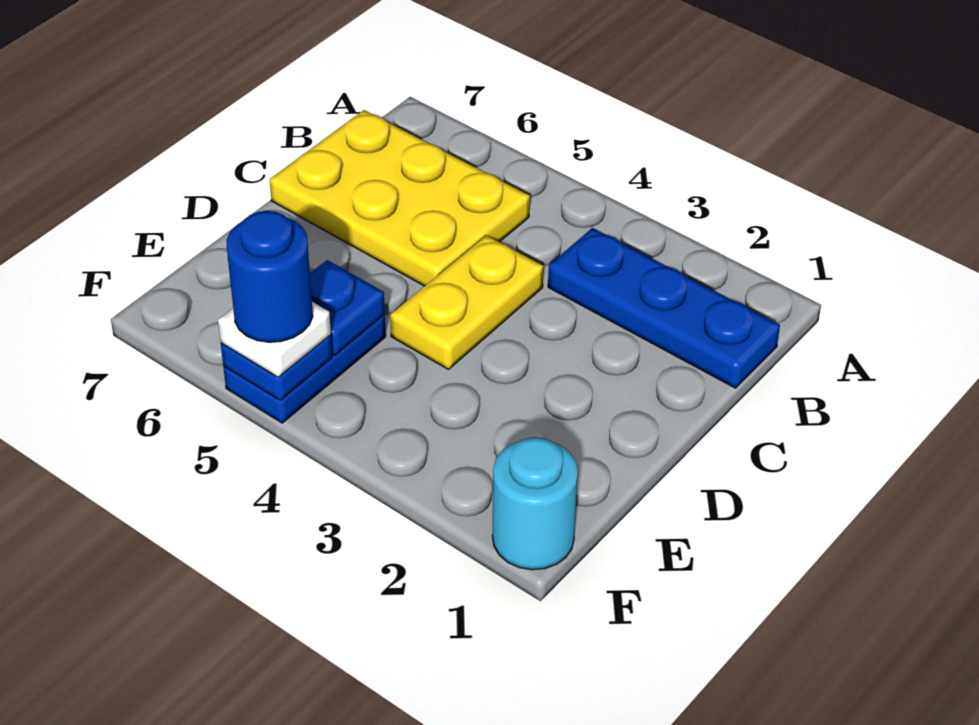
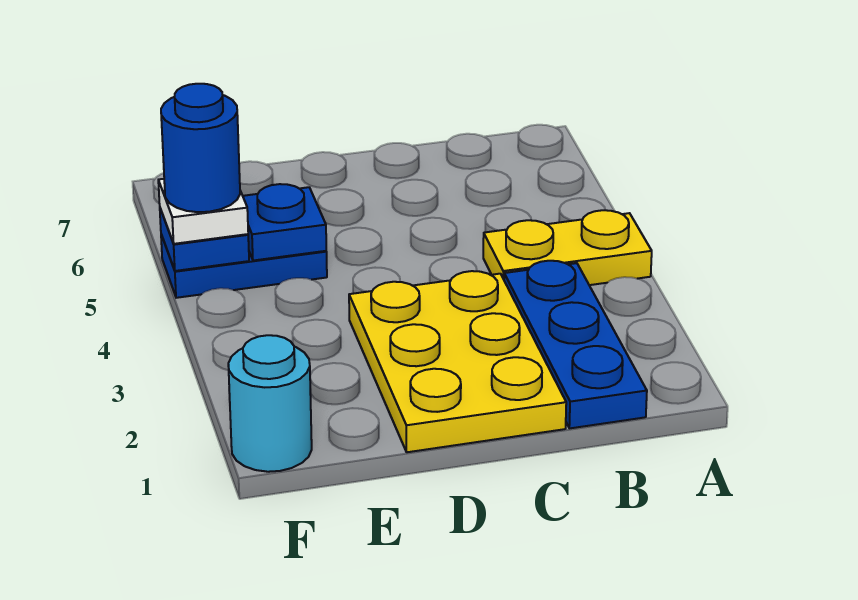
yellow 2x3 plate [270,110,530,286] -> yellow 2x3 plate moved to [349,271,566,452]
yellow 1x2 plate [390,235,543,369] -> yellow 1x2 plate moved to [483,210,652,285]

